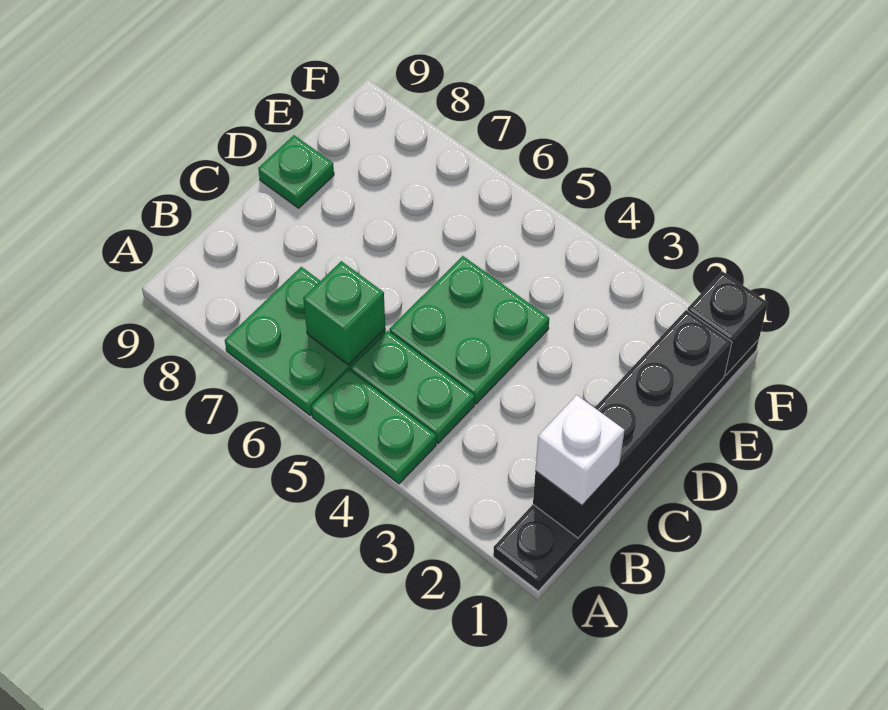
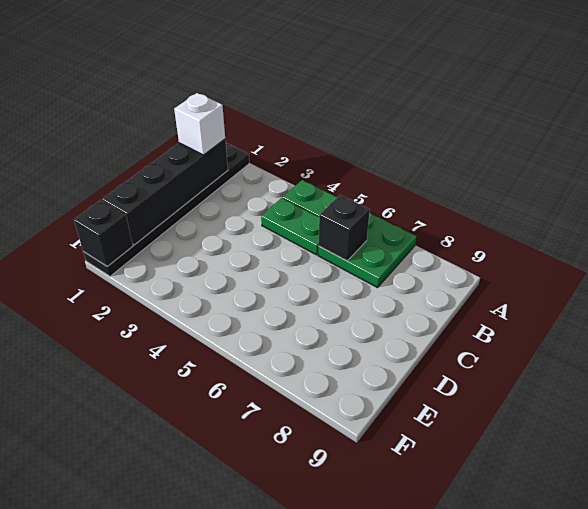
green 1x1 brick [303,261,385,365] -> black 1x1 brick [318,195,370,261]
green 2x2 plate [389,256,549,404] -> none
green 1x1 plate [258,135,334,208] -> none

